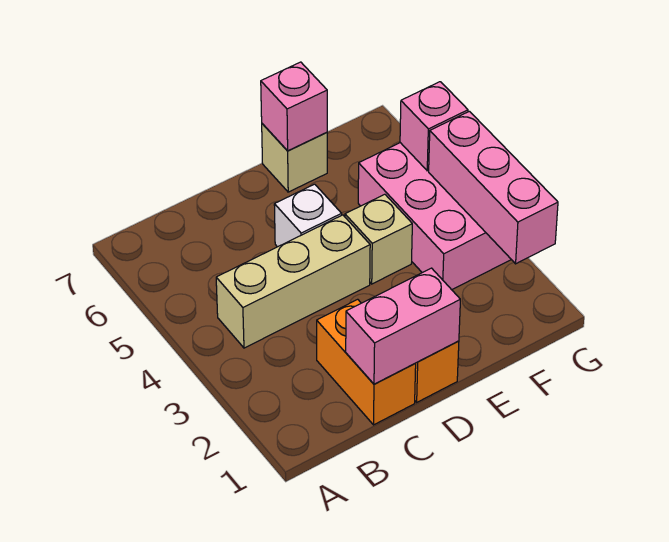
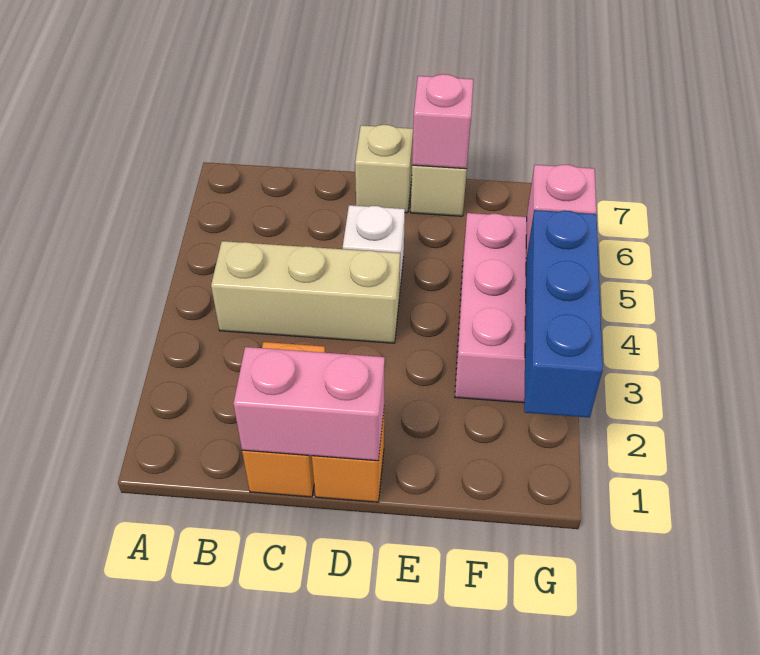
tan 1x1 brick [345,194,412,284] -> tan 1x1 brick moved to [355,125,413,213]
pink 1x3 brick [429,111,558,264] -> blue 1x3 brick [524,210,603,418]

